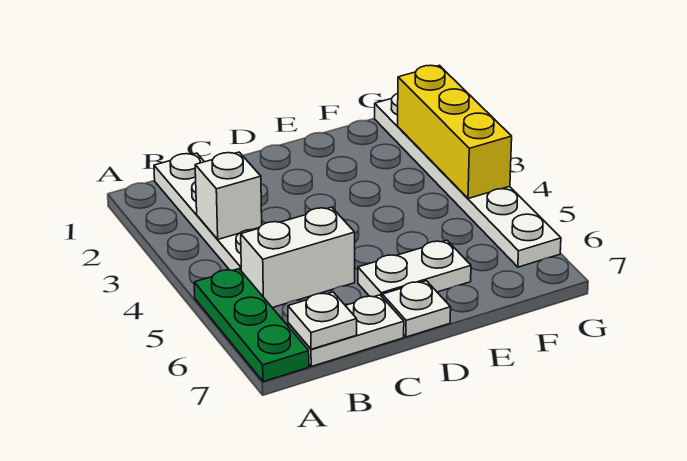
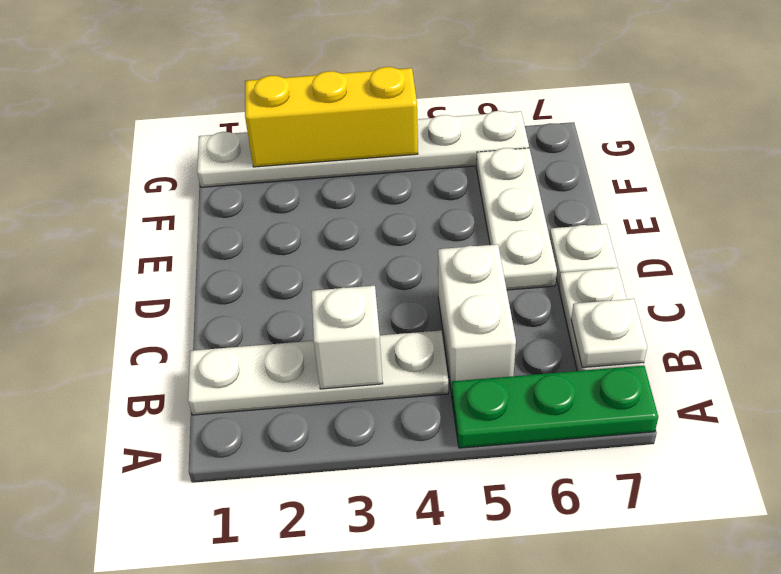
white 1x2 plate [358,240,471,297] -> white 1x3 plate [476,148,557,290]

